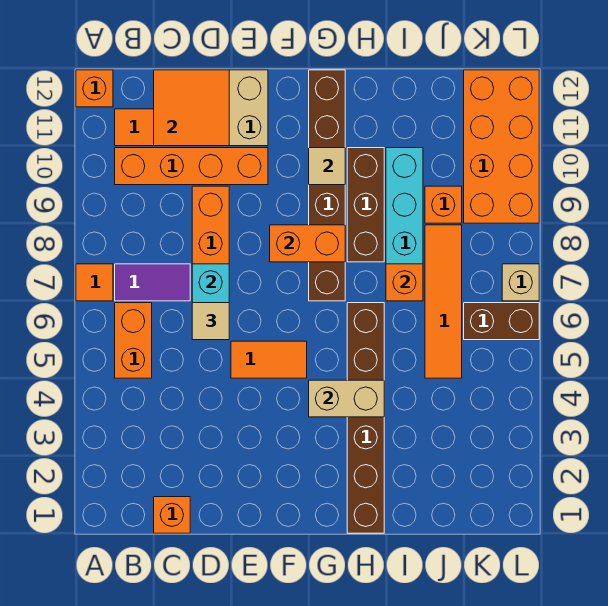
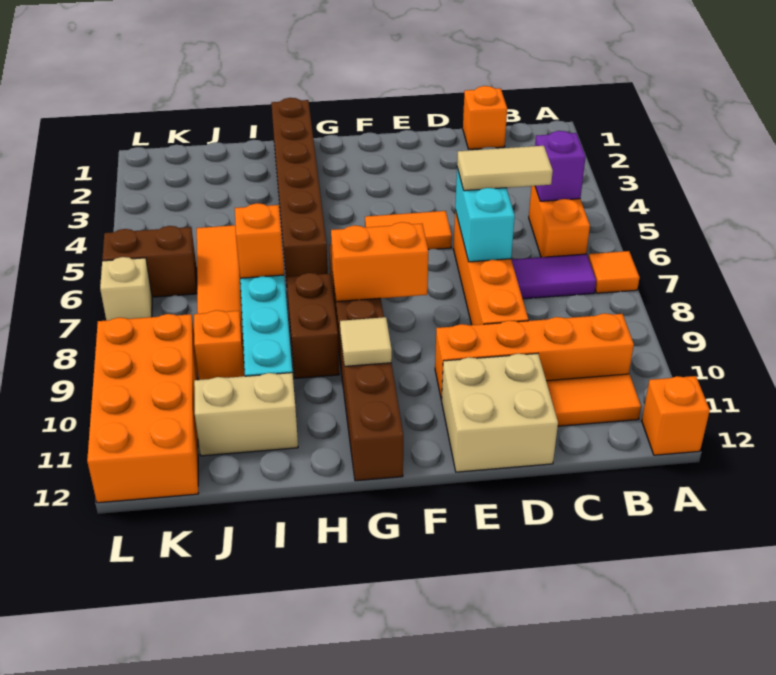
none -> purple 1x1 brick [535,131,586,201]
orange 2x2 tile [154,70,229,146] -> none
tan 1x1 tile [192,303,229,340] -> tan 1x2 tile [457,146,553,191]
tan 1x2 brick [309,380,384,417] -> tan 1x2 brick moved to [194,373,298,456]
brown 1x3 brick [347,148,384,262] -> brown 1x2 brick [287,273,339,378]

